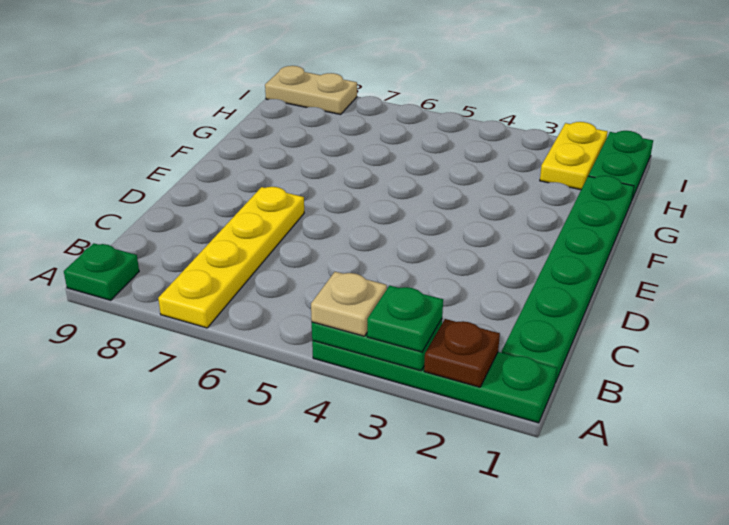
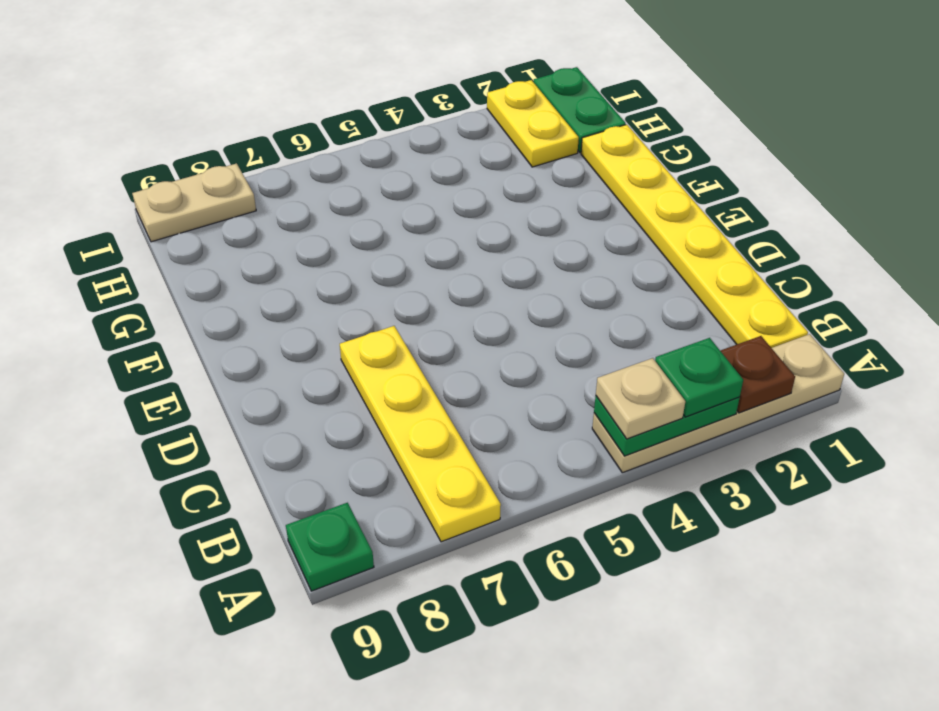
green 1x4 plate [312,341,557,423] -> tan 1x4 plate [592,334,844,473]
green 1x6 plate [502,176,634,383] -> yellow 1x6 plate [581,125,808,348]

